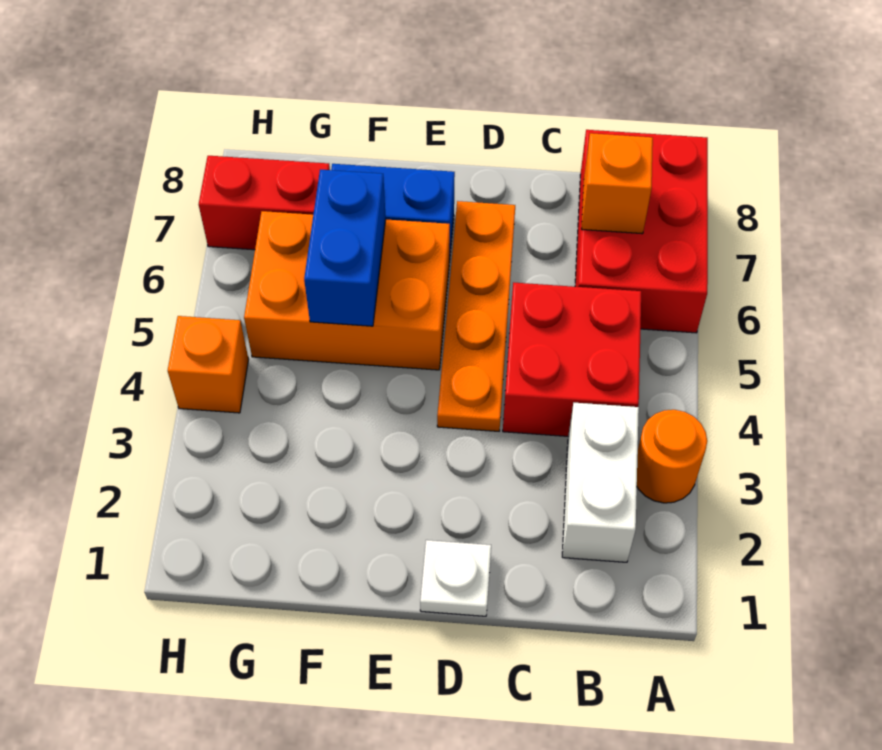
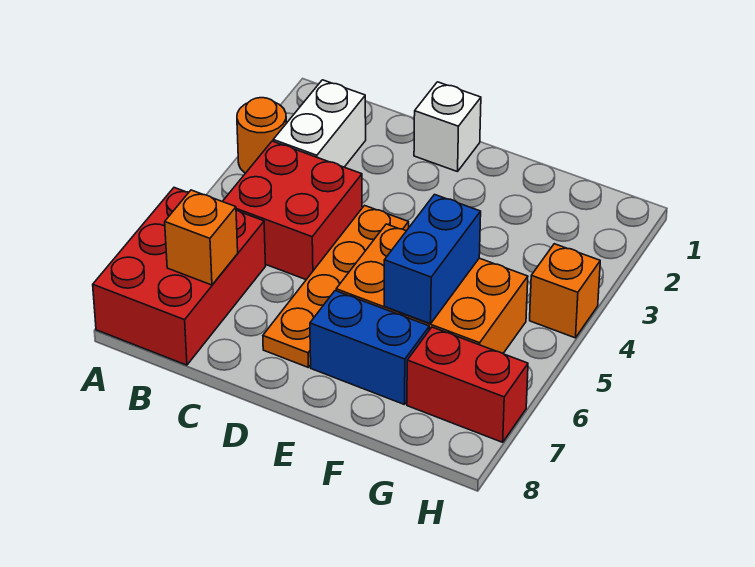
white 1x1 plate [420,540,491,616] -> white 1x1 brick [414,82,481,172]

